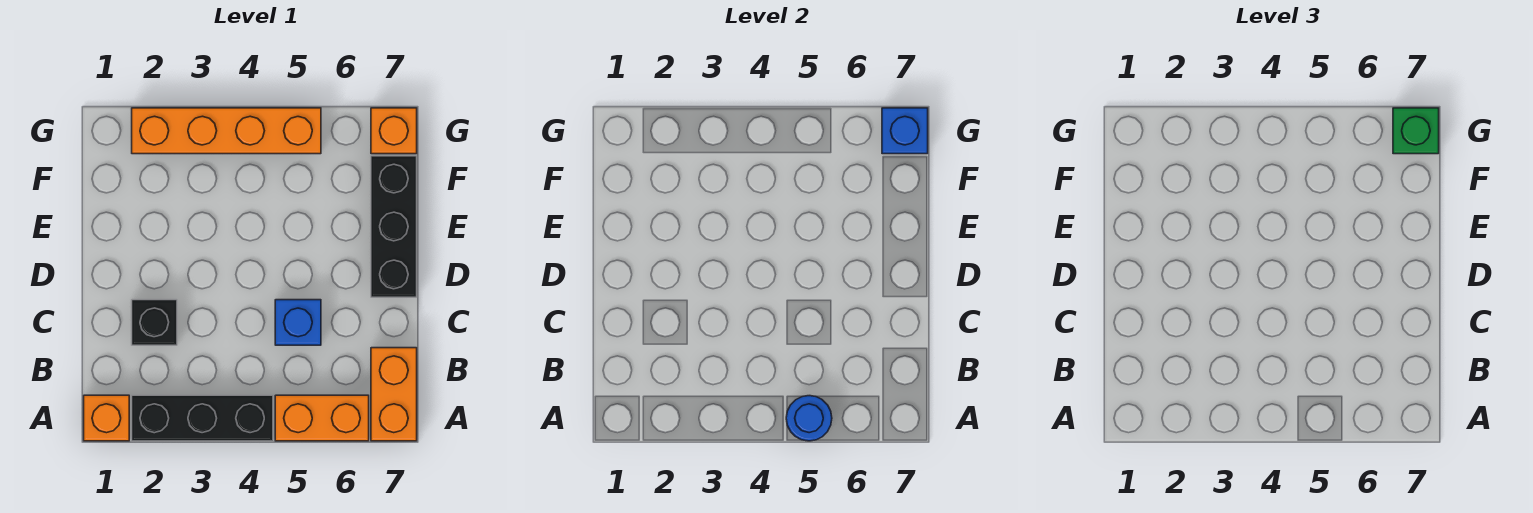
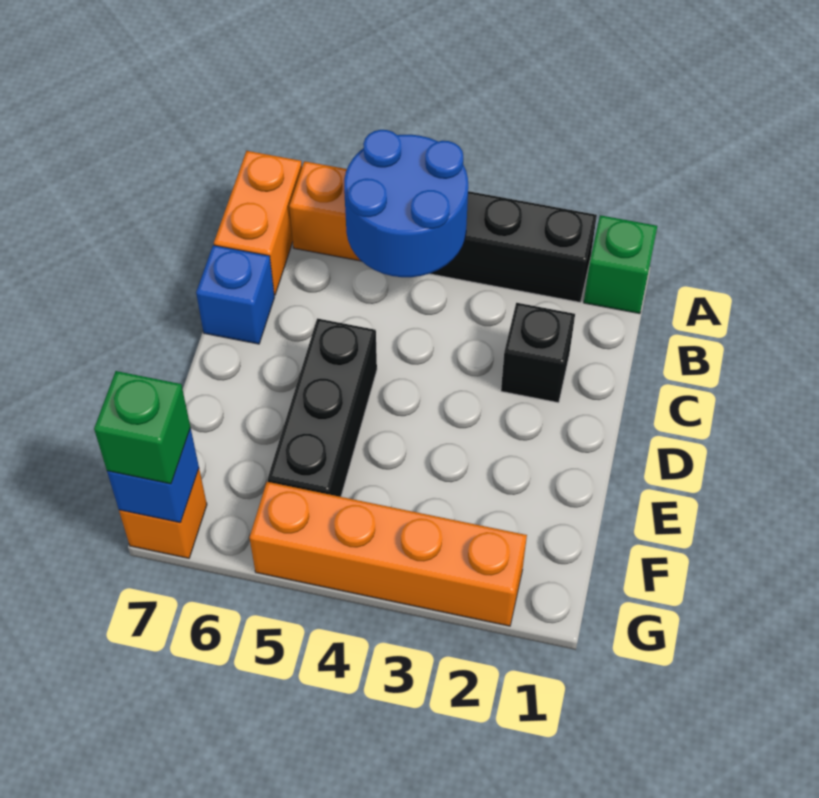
orange 1x1 brick [84,395,129,441] -> green 1x1 brick [584,215,657,314]
blue 1x1 round brick [786,396,832,441] -> blue 2x2 round brick [344,130,468,277]
blue 1x1 brick [275,300,321,345] -> blue 1x1 brick moved to [196,245,274,344]
black 1x3 brick [371,156,417,297] -> black 1x3 brick moved to [268,318,377,497]

